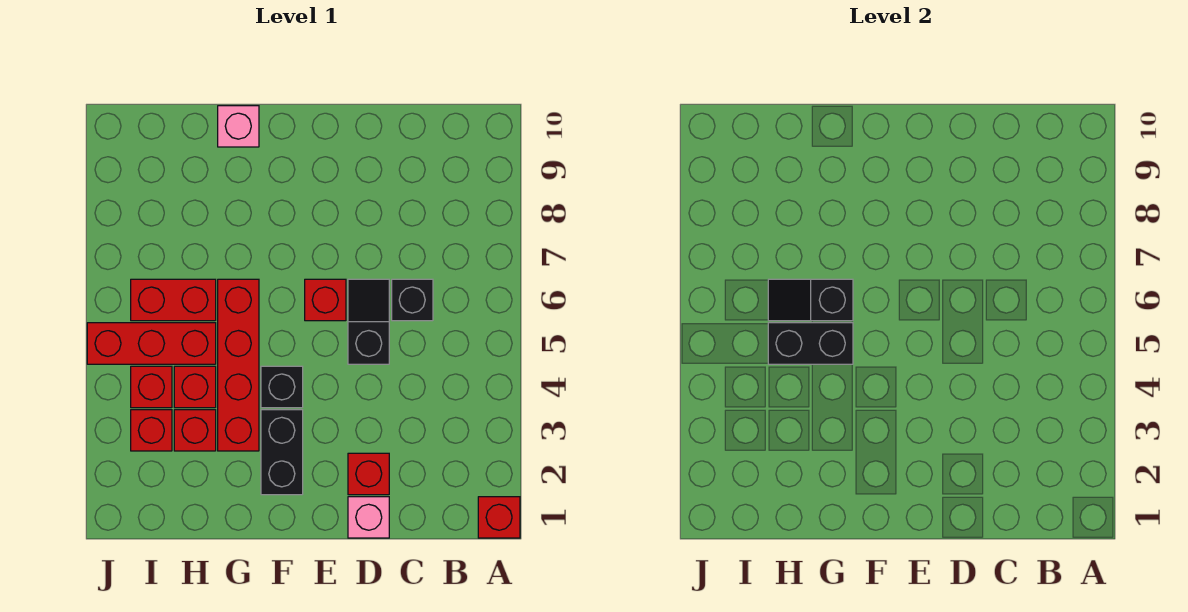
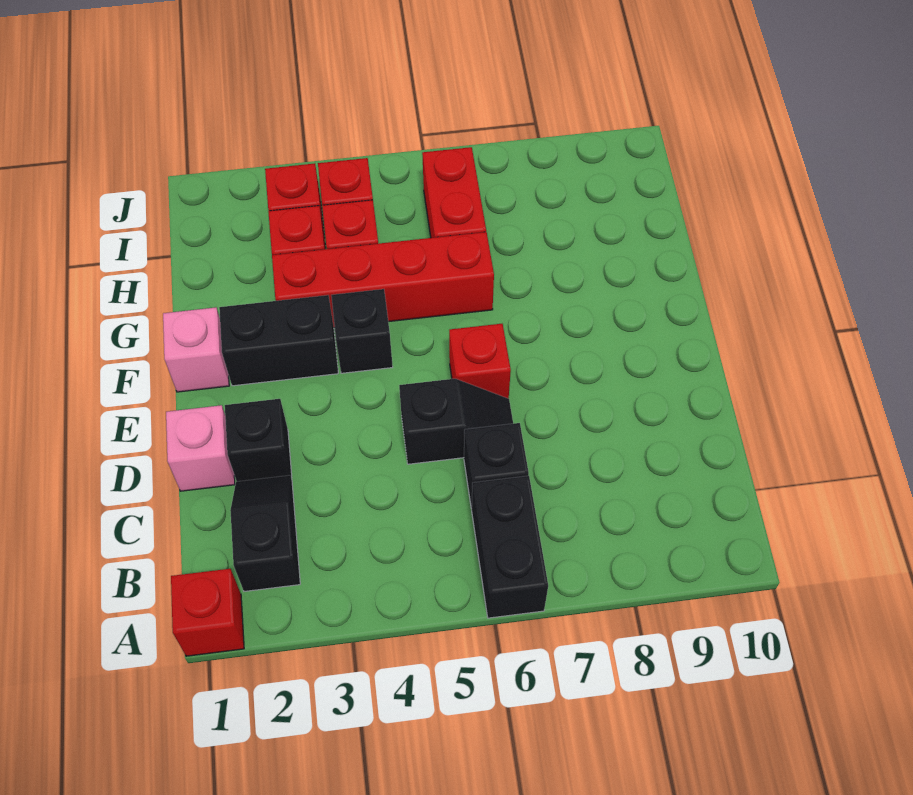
red 1x1 brick [348,453,389,495] -> black 1x1 brick [225,399,292,481]
black 1x2 brick [768,323,853,364] -> black 1x2 brick moved to [472,476,548,618]
black 1x2 slope [768,279,853,321] -> black 1x2 slope moved to [230,475,300,591]
pink 1x1 brick [218,106,259,147] -> pink 1x1 brick moved to [163,307,229,392]
red 1x3 brick [87,323,216,364] -> none

